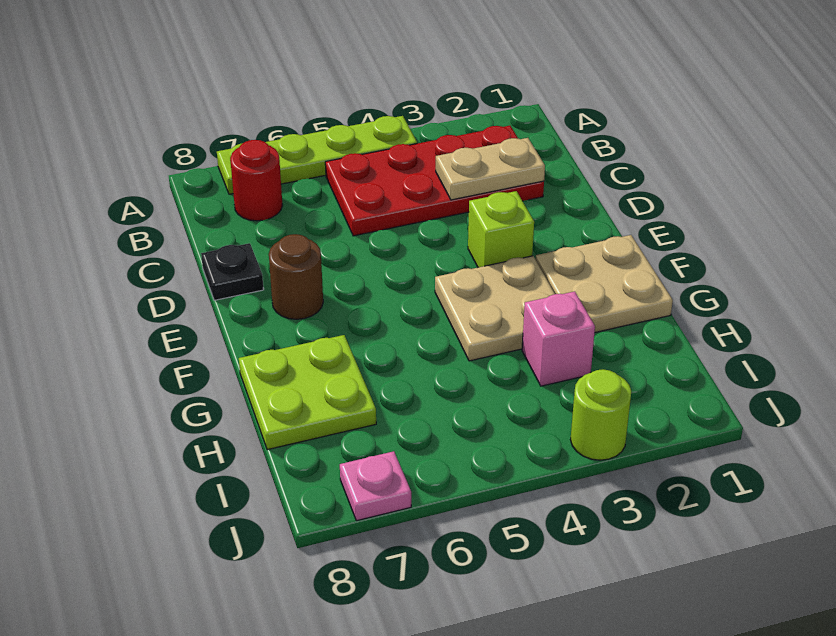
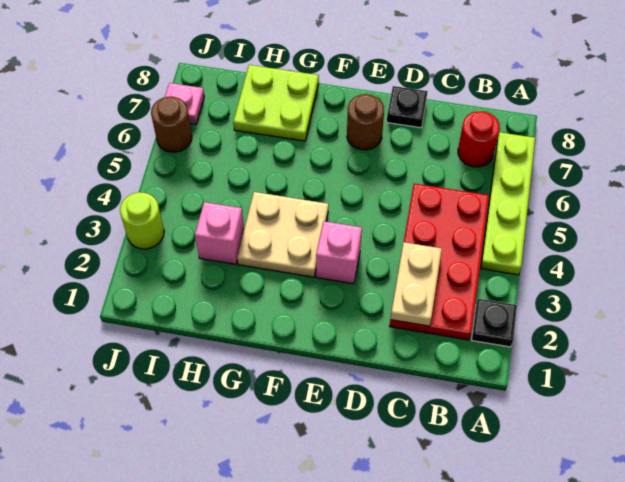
none -> black 1x1 plate [472,299,517,347]
lime 1x1 brick [468,191,534,267] -> pink 1x1 brick [316,221,362,284]
tan 2x2 plate [535,235,673,332] -> none
none -> brown 1x1 round brick [151,97,192,152]

